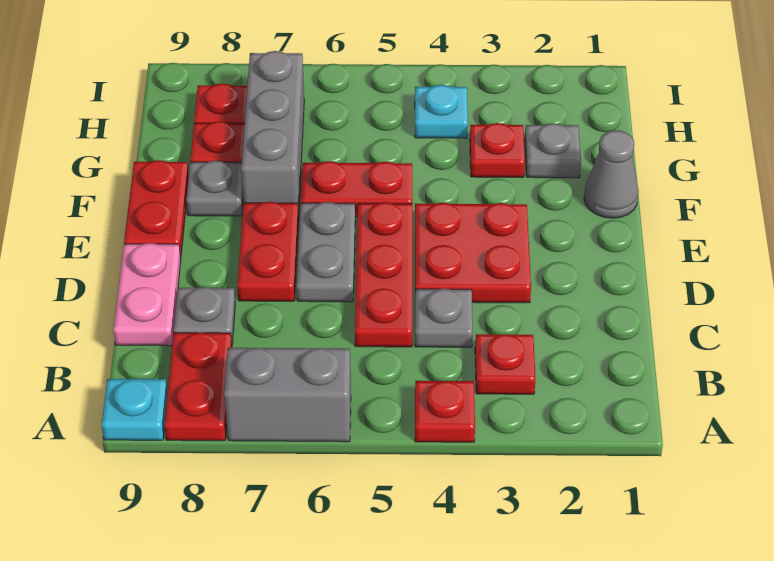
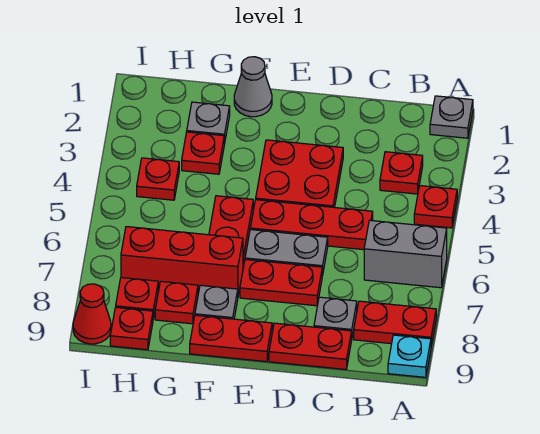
grey 1x2 brick [224,348,351,442] -> grey 1x2 brick turned to [364,220,447,288]
grey 1x1 plate [415,289,473,347] -> grey 1x1 plate moved to [430,96,473,138]
pink 1x2 plate [113,243,181,346] -> red 1x2 plate [269,323,352,369]
grey 1x3 brick [241,51,304,216] -> red 1x3 brick [121,227,243,295]
cyan 1x1 plate [415,85,468,138] -> red 1x1 plate [137,158,179,200]
none -> red 1x1 plate [110,307,153,350]
none -> red 1x1 cone [73,284,111,344]

